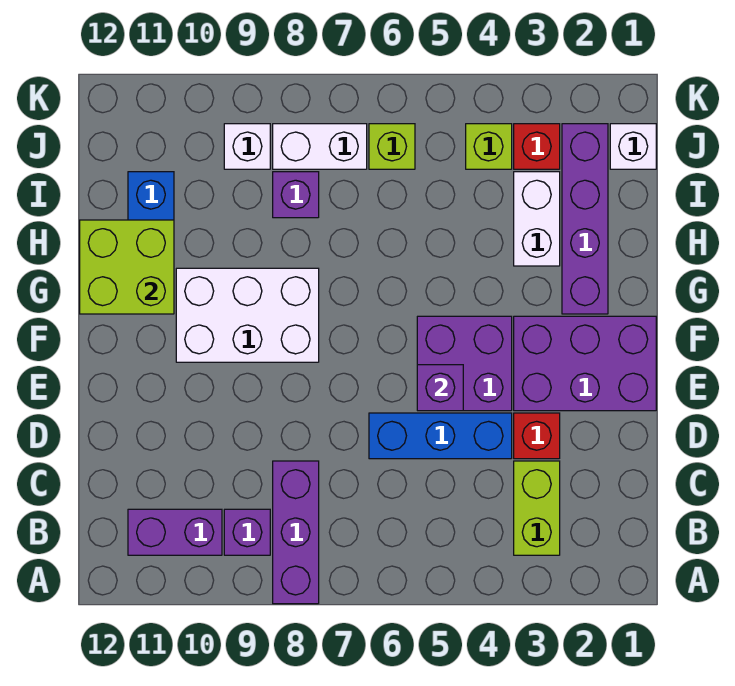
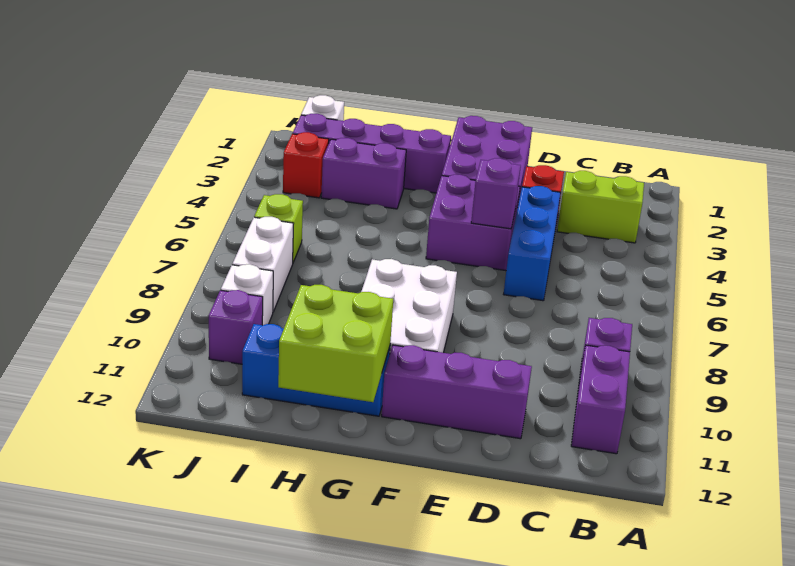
purple 1x3 brick [273,461,319,604] -> purple 1x3 brick moved to [382,345,532,439]
white 1x2 brick [514,172,560,266] -> purple 1x2 brick [321,138,406,209]
purple 1x1 brick [273,172,319,218] -> purple 1x1 brick moved to [209,290,263,364]
lime 1x1 brick [466,124,512,169] -> none

